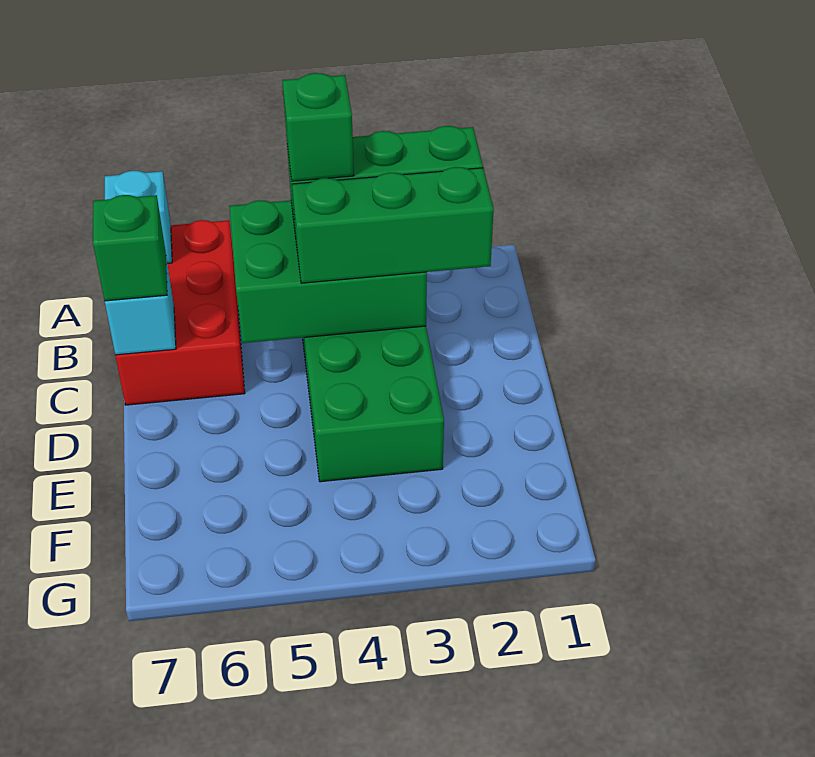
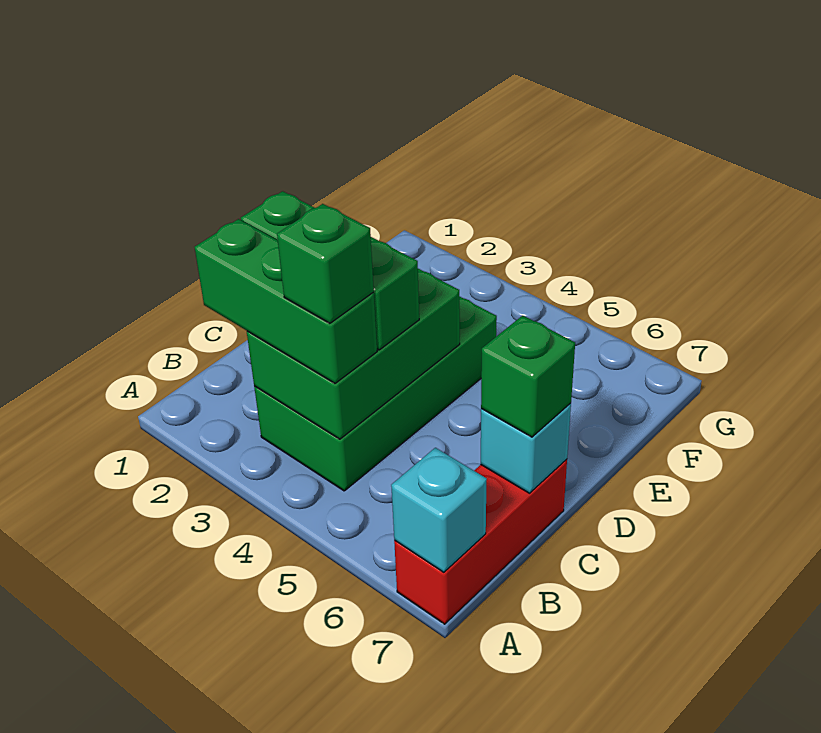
red 2x3 brick [115,220,245,405] -> red 1x3 brick [394,459,567,624]
green 2x3 brick [229,200,427,343] -> green 2x3 brick turned to [247,269,460,439]

